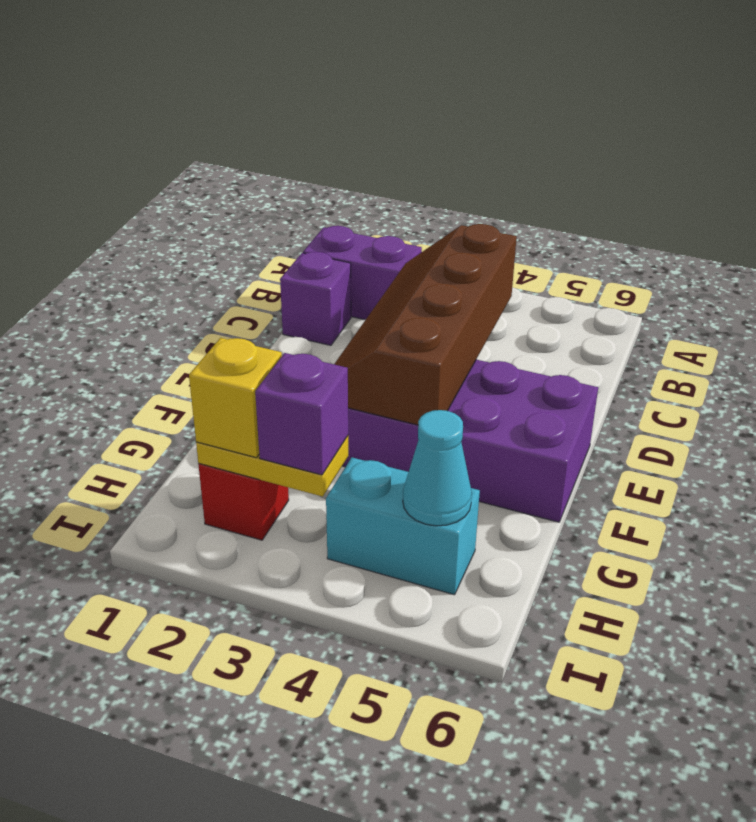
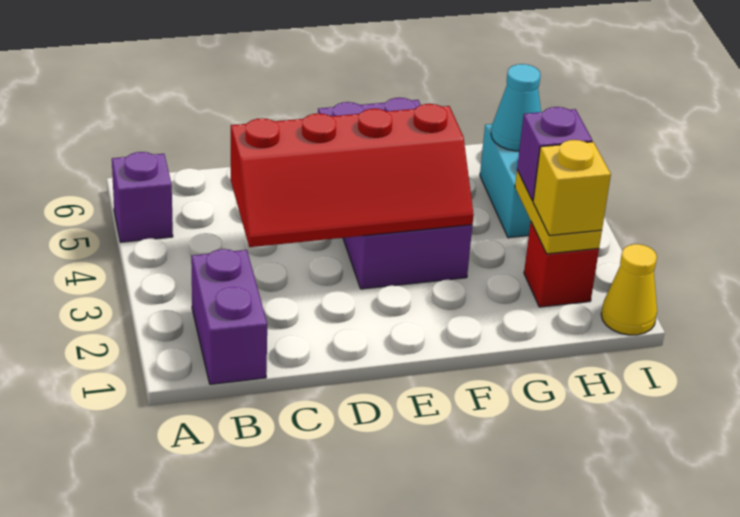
purple 1x1 brick [280,252,351,345] -> purple 1x1 brick moved to [112,152,173,242]
brown 2x4 slope [334,224,517,425] -> red 2x4 slope [231,104,474,247]
none -> yellow 1x1 cone [601,244,657,335]

